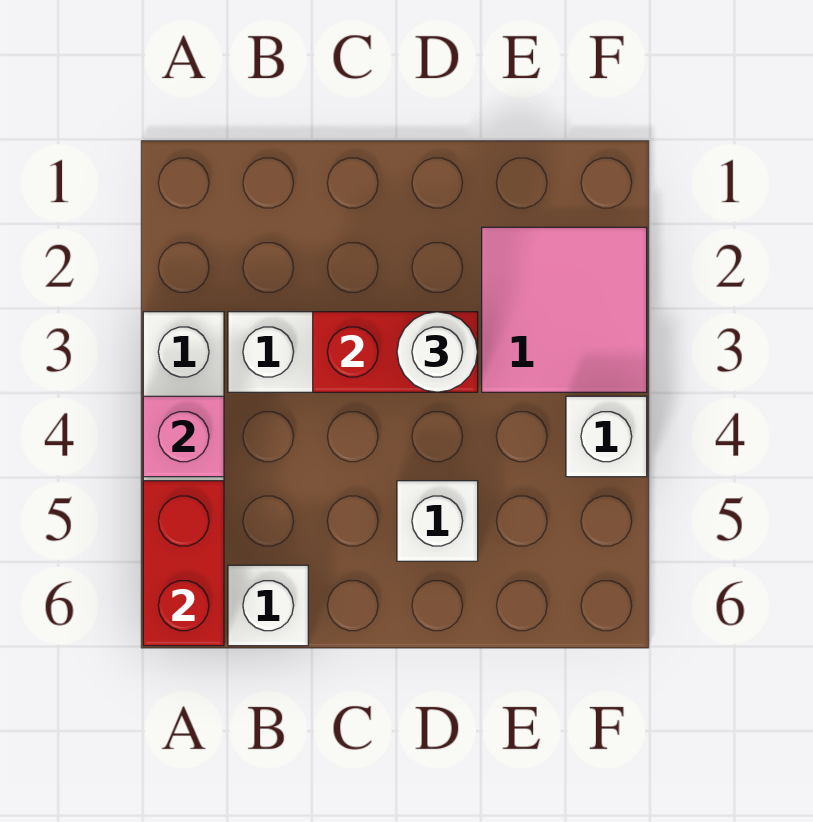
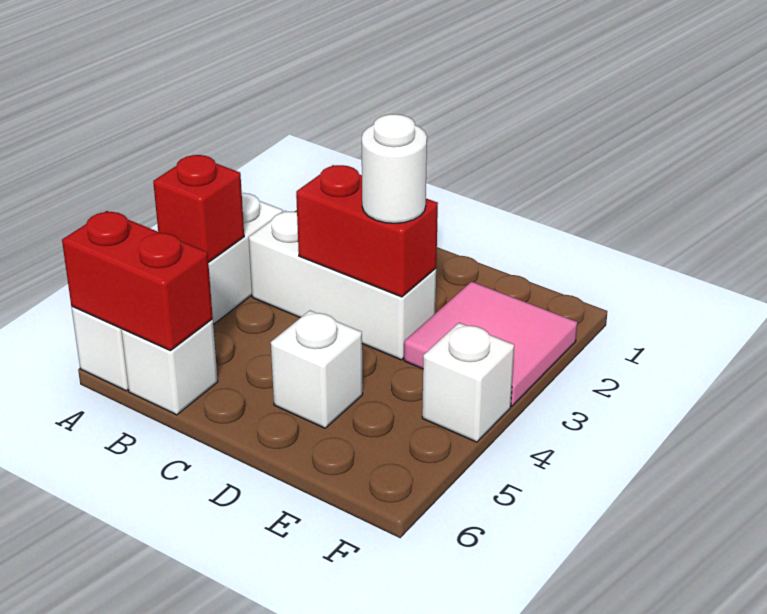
pink 1x1 brick [143,396,224,477] -> red 1x1 brick [153,155,244,263]
red 1x2 brick [143,481,224,646] -> red 1x2 brick turned to [62,211,213,351]

